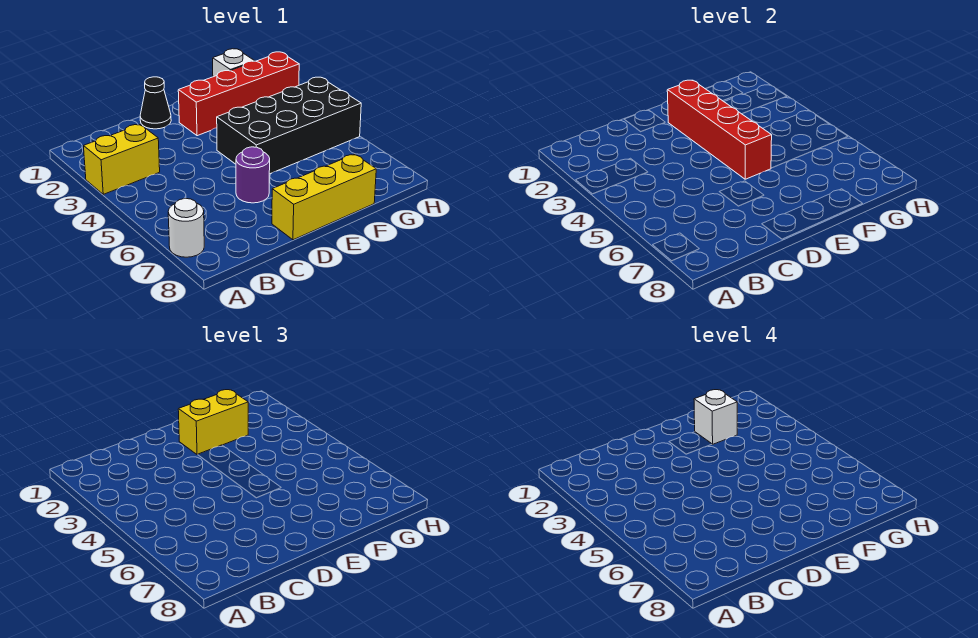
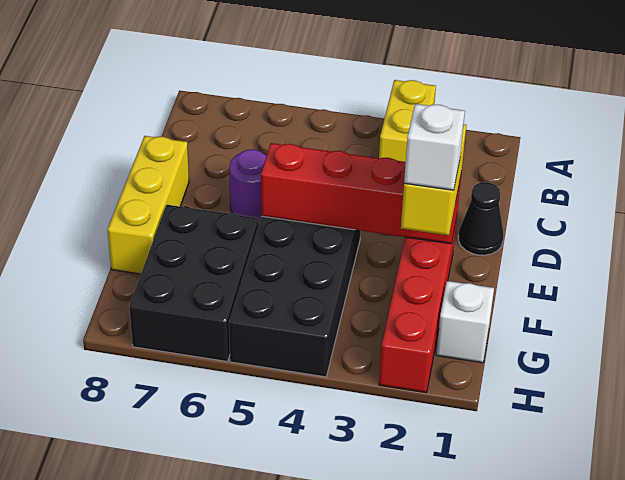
white 1x1 round brick [168,199,204,257] -> none
none -> black 2x3 brick [129,205,259,362]

